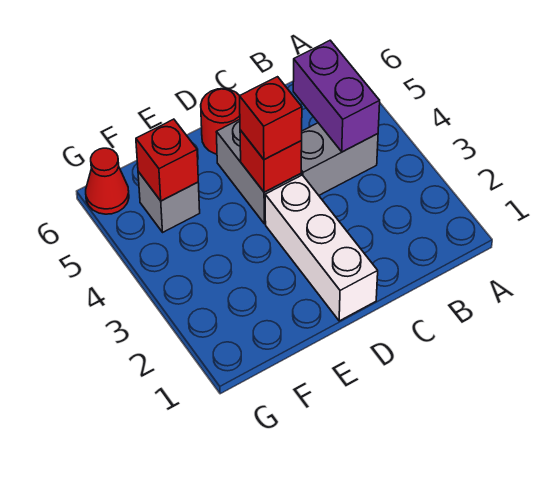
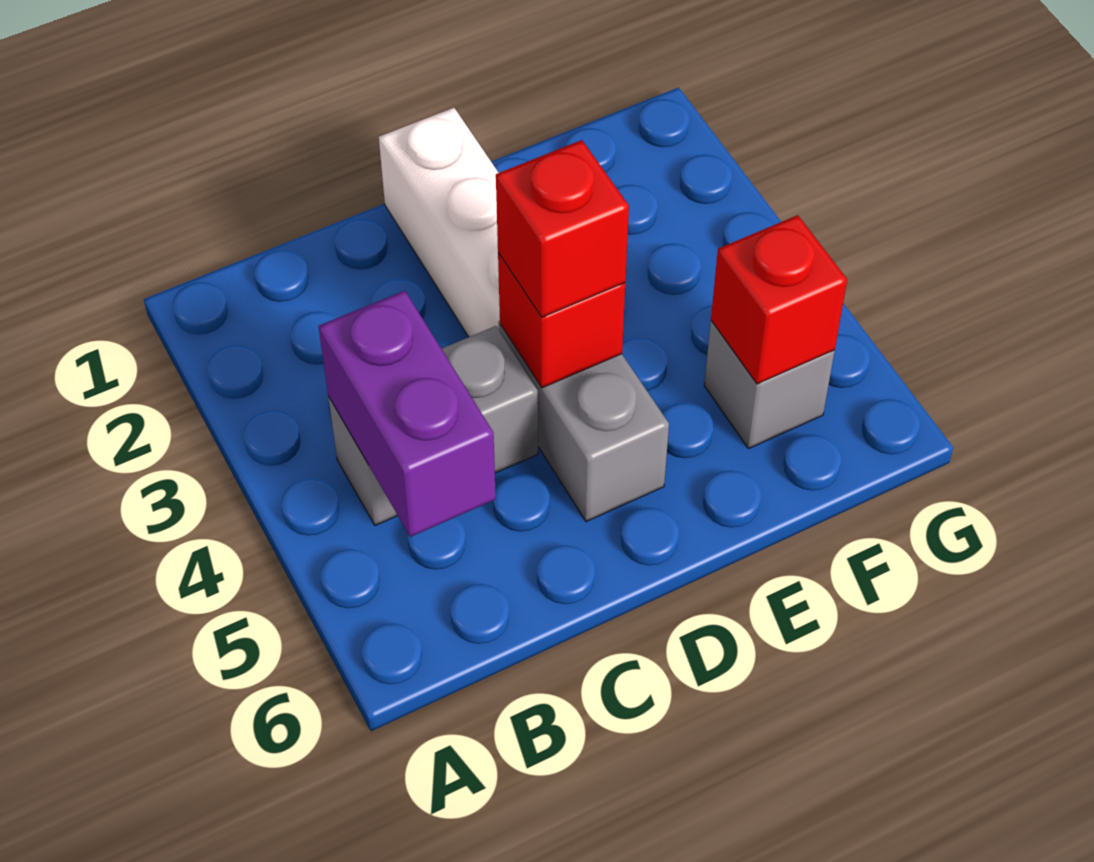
red 1x1 round brick [201,89,240,154] -> none
red 1x1 cone [86,148,129,214] -> none

